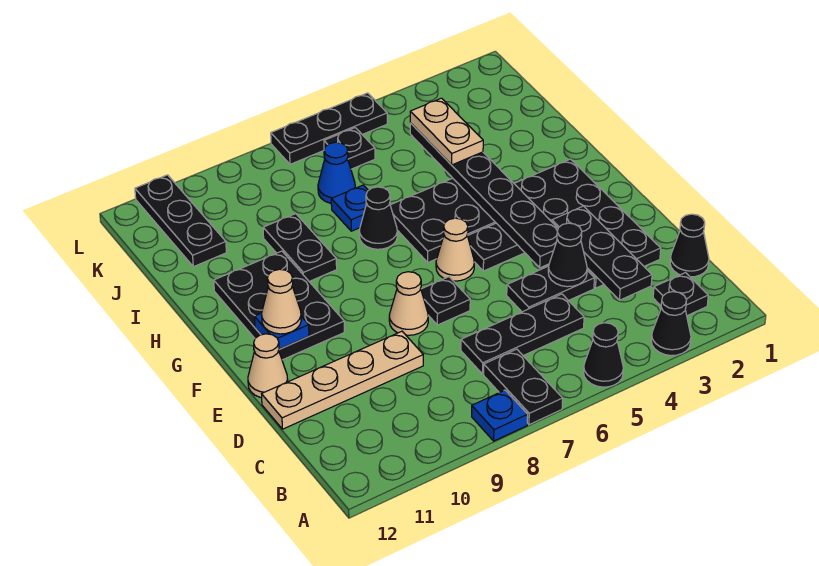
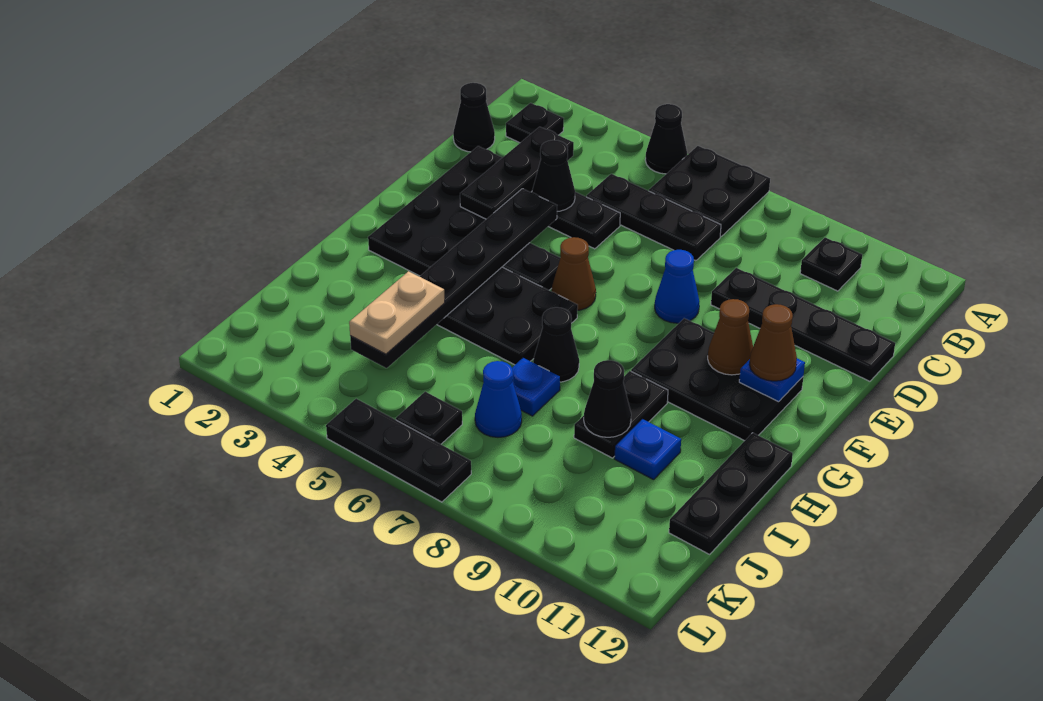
black 1x1 cone [651,292,691,356] -> black 1x1 cone moved to [584,360,631,437]
black 1x2 plate [484,349,563,425] -> black 2x2 plate [649,146,770,236]
blue 1x1 plate [472,390,528,441] -> blue 1x1 plate moved to [615,419,681,480]
tan 1x4 plate [262,331,423,429] -> black 1x4 plate [711,268,895,381]
black 1x1 plate [421,277,470,325] -> black 1x1 plate moved to [800,237,862,291]
tan 1x1 cone [389,272,428,335] -> blue 1x1 cone [655,250,700,323]
tan 1x1 cone [248,334,288,398] -> none
tan 1x1 cone [436,218,474,281] -> brown 1x1 cone [552,237,596,310]
black 2x3 plate [214,251,344,360] -> black 2x3 plate turned to [631,318,803,441]
none -> brown 1x1 cone [708,299,753,375]
tan 1x1 cone [262,269,301,334] -> brown 1x1 cone [749,304,797,381]
black 1x3 plate [135,175,226,267] -> black 1x3 plate moved to [669,433,793,554]

